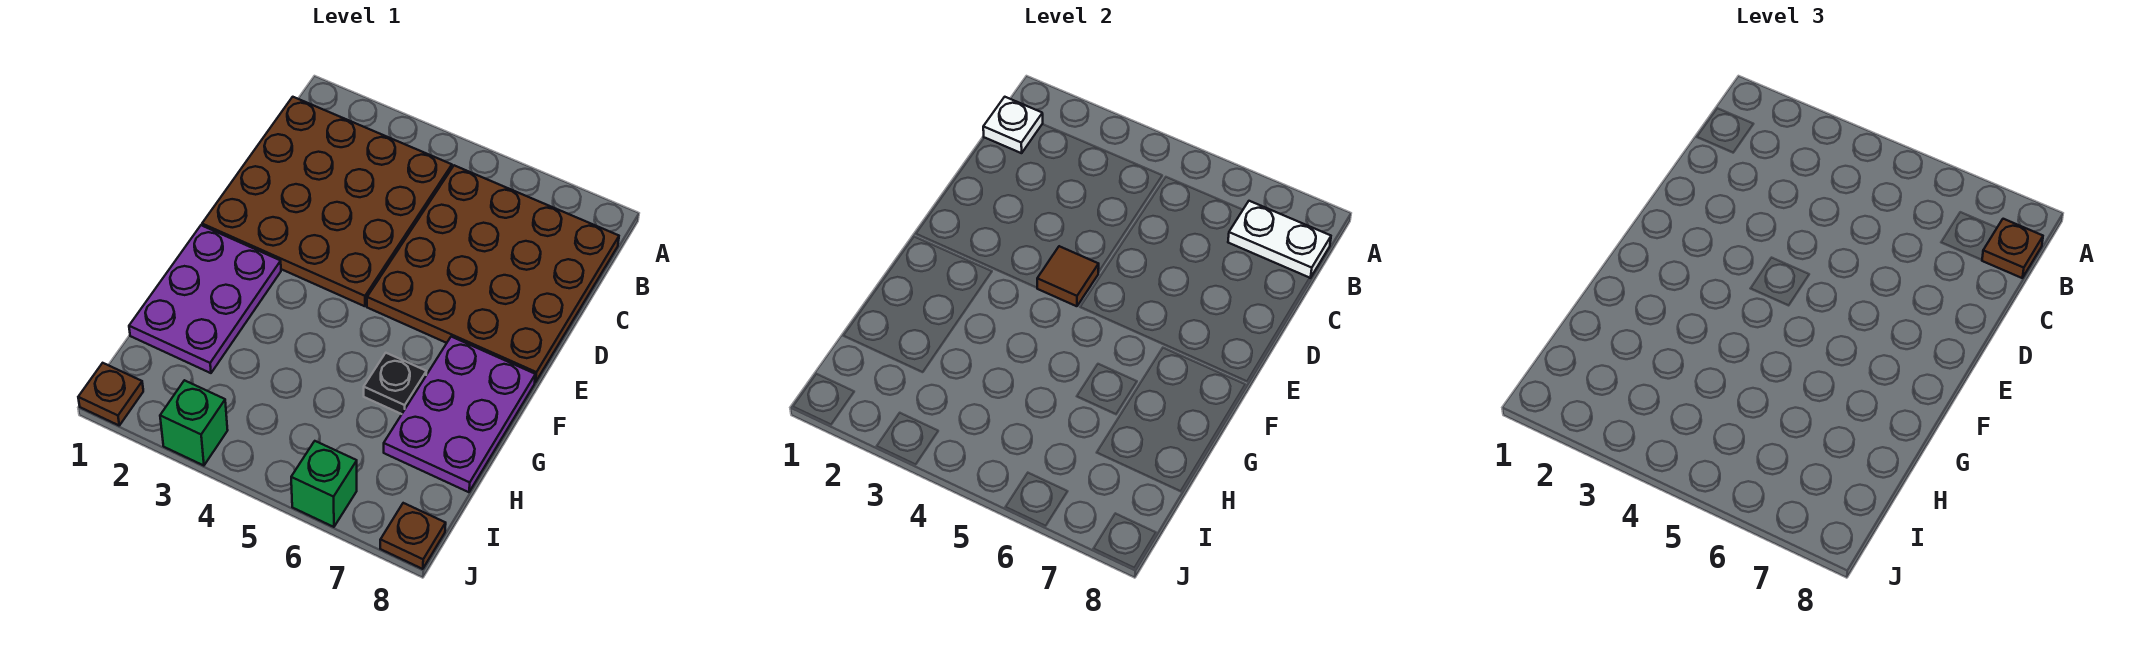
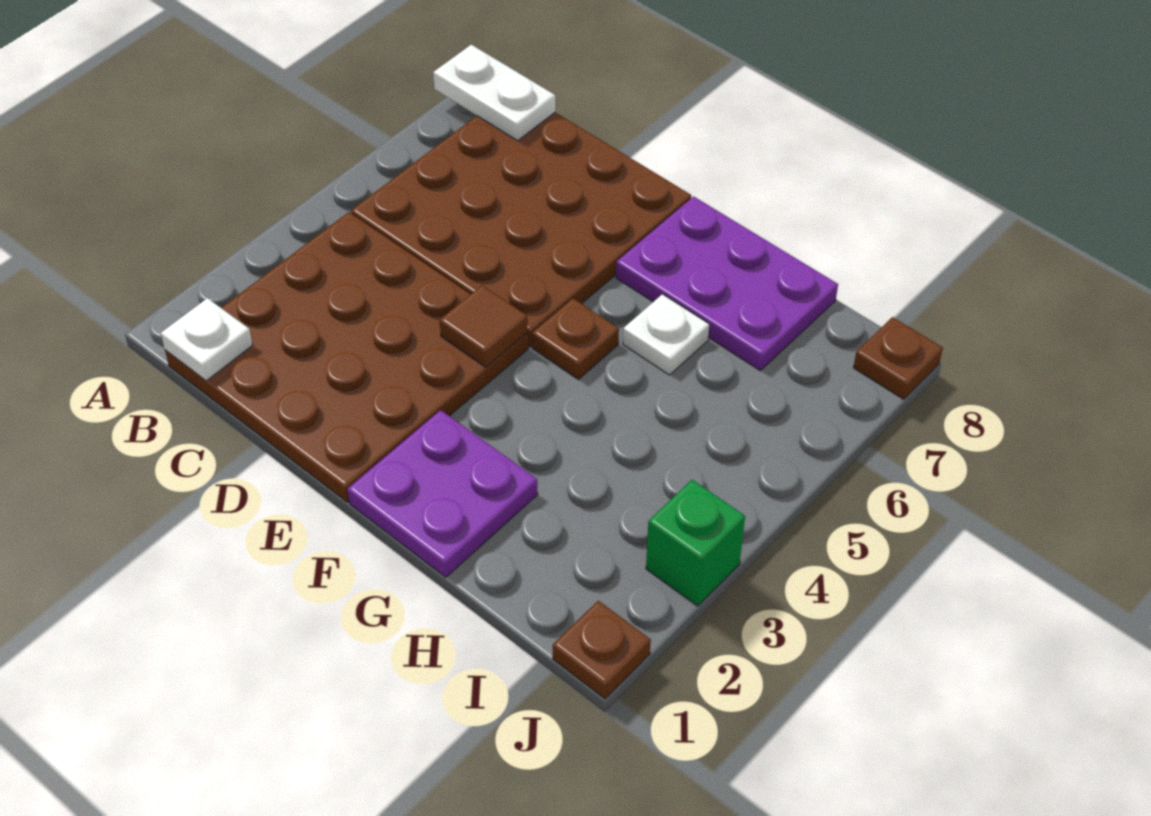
white 1x2 plate [1228,201,1331,278] -> white 1x2 plate turned to [433,45,555,141]
brown 1x1 plate [1982,219,2043,278] -> brown 1x1 plate moved to [532,299,619,379]
purple 2x3 plate [129,225,281,373] -> purple 2x2 plate [347,410,538,577]
black 1x1 plate [364,353,426,414] -> white 1x1 plate [623,294,710,375]
green 1x1 brick [291,441,357,527] -> none

